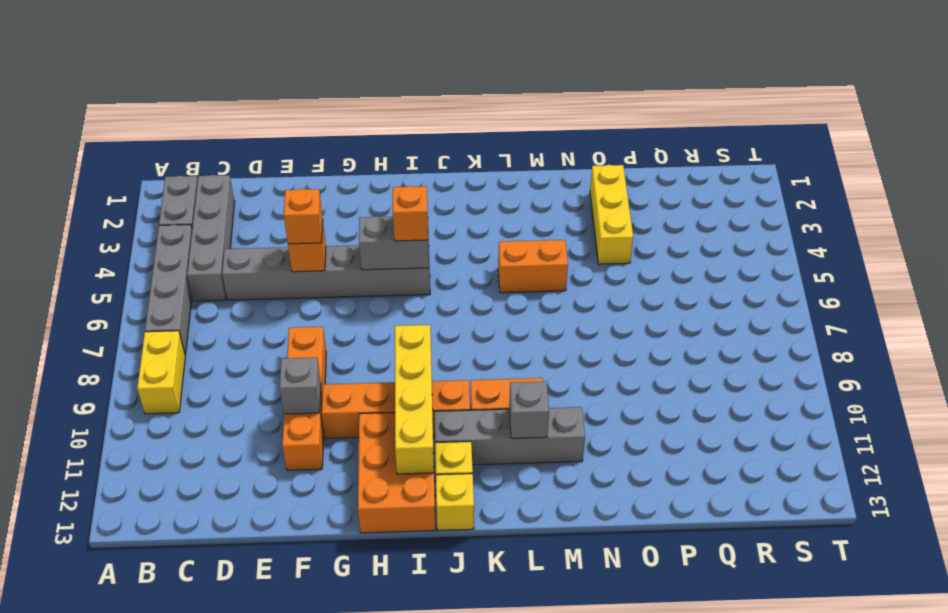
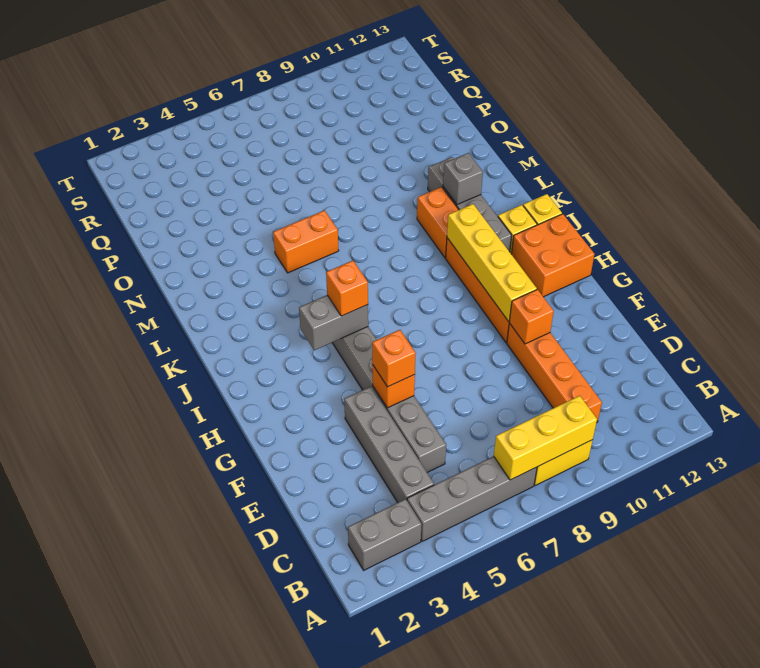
grey 1x4 brick [187,175,235,301] -> grey 1x4 brick turned to [344,387,434,502]
orange 1x4 brick [282,327,326,470] -> orange 1x4 brick turned to [507,323,602,423]
grey 1x1 brick [280,358,321,414] -> orange 1x1 brick [509,290,554,344]
grey 1x2 brick [359,216,429,270] -> grey 1x2 brick turned to [299,295,368,350]
orange 2x3 brick [358,413,436,533] -> orange 2x2 brick [511,214,594,297]
yellow 1x4 brick [395,325,434,474] -> yellow 1x4 brick turned to [447,204,537,322]
orange 1x2 brick [498,240,568,293] -> orange 1x2 brick turned to [273,210,339,273]
yellow 1x3 brick [590,165,633,264] -> yellow 1x3 brick moved to [494,396,597,480]

